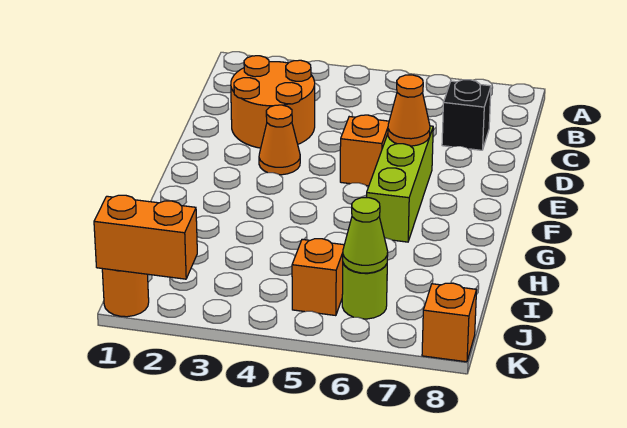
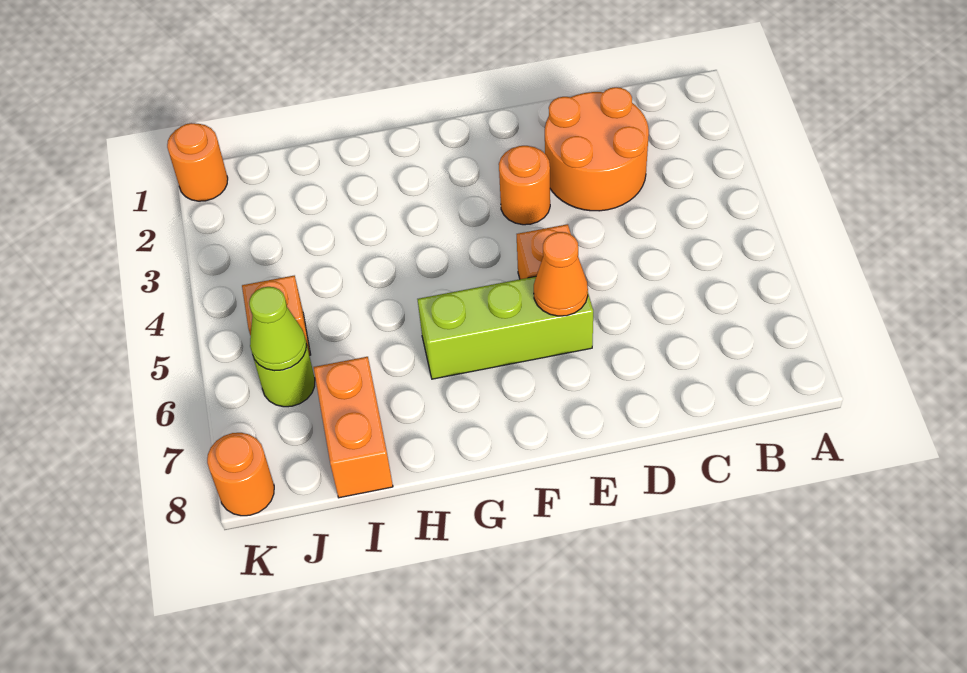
black 1x1 brick [442,80,491,150] -> none
orange 1x1 cone [259,105,300,175] -> orange 1x1 round brick [499,146,550,225]
orange 1x2 brick [94,195,197,279] -> orange 1x2 brick moved to [314,357,393,498]
orange 1x1 brick [422,283,477,362] -> orange 1x1 round brick [207,433,274,516]

